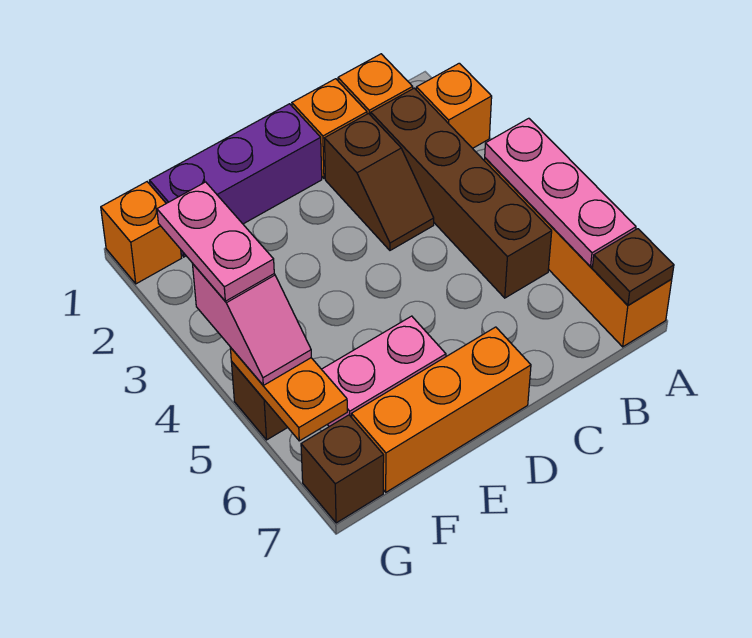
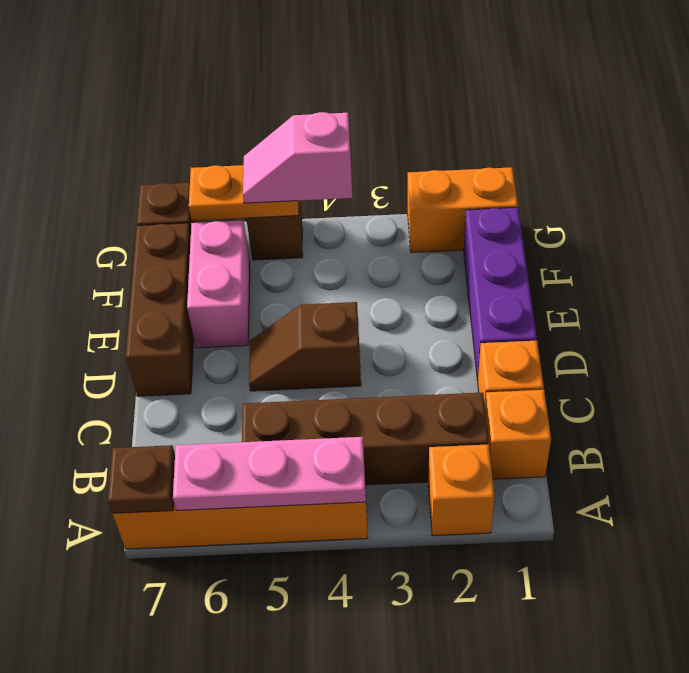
brown 1x2 slope [325,114,434,250] -> brown 1x2 slope moved to [249,302,361,391]
orange 1x3 brick [351,327,531,492] -> brown 1x3 brick [126,223,194,396]
orange 1x1 brick [101,182,181,284] -> orange 1x2 brick [408,167,518,253]
pink 1x2 plate [157,182,274,301] -> none

